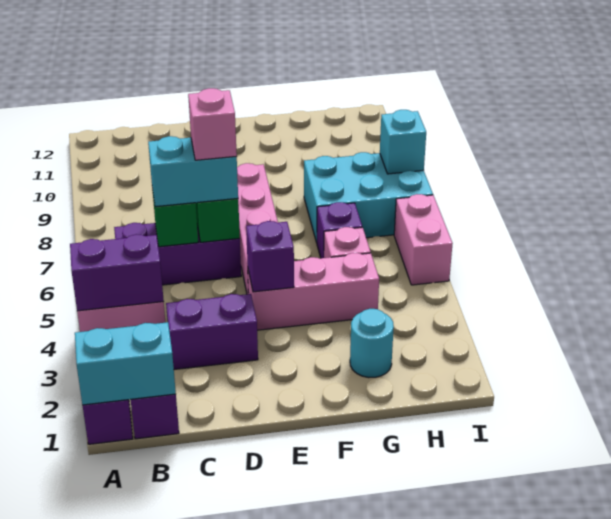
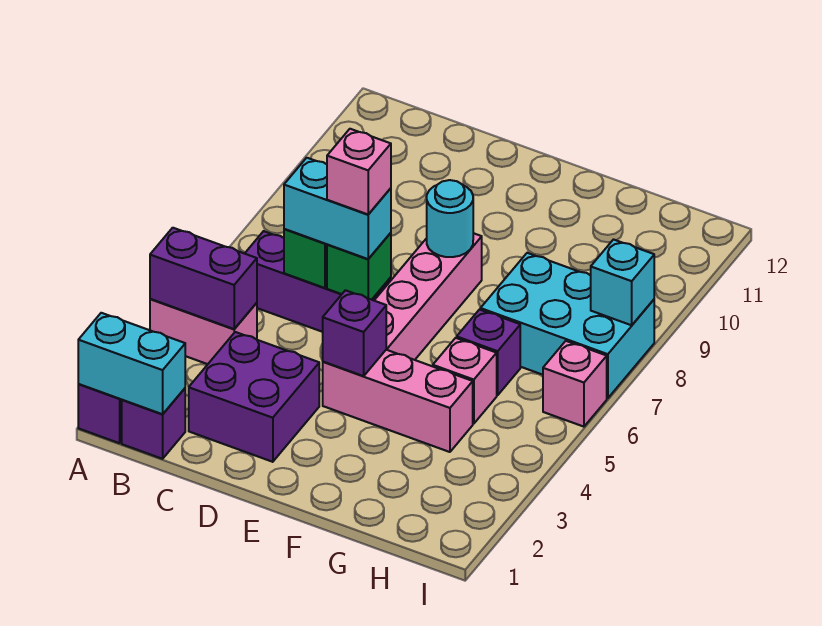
purple 1x2 brick [166,294,258,370] -> purple 2x2 brick [189,332,319,462]
cyan 1x1 round brick [350,309,394,378] -> cyan 1x1 round brick moved to [427,180,473,257]
pink 1x2 brick [394,194,453,285] -> pink 1x1 brick [543,341,607,427]

